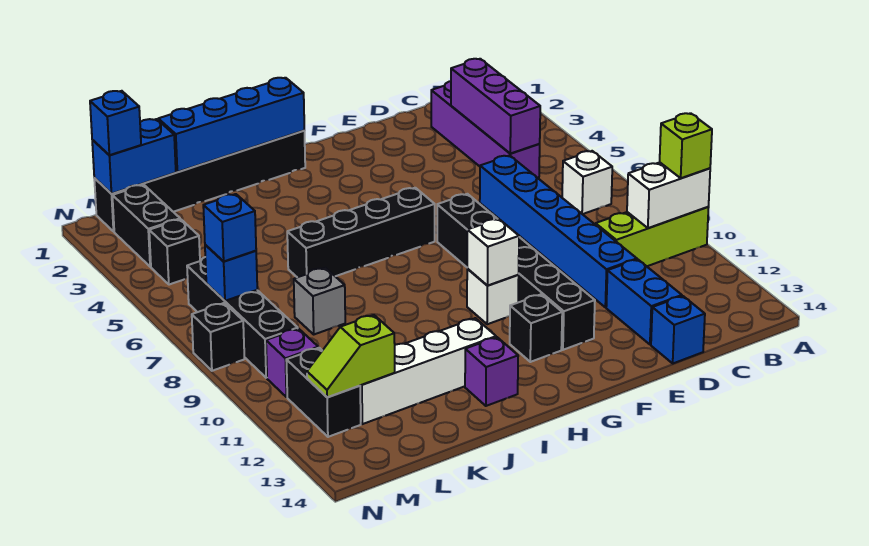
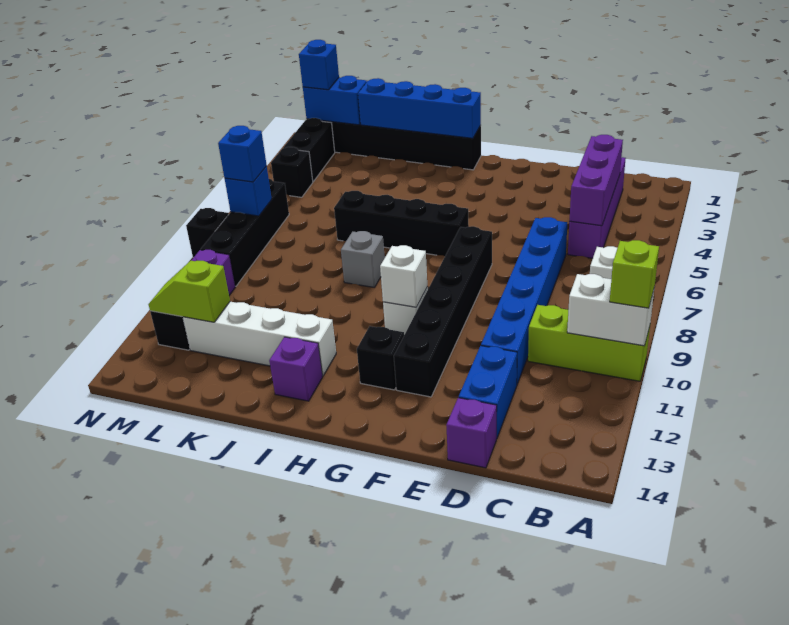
blue 1x1 brick [651,296,705,363] -> purple 1x1 brick [446,398,497,468]
grey 1x1 brick [294,268,345,334] -> grey 1x1 brick moved to [341,231,385,288]

